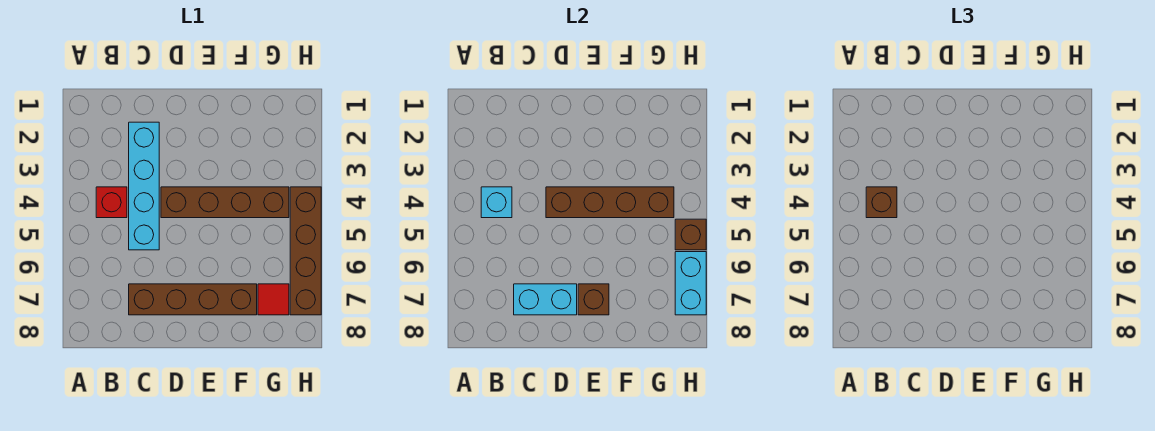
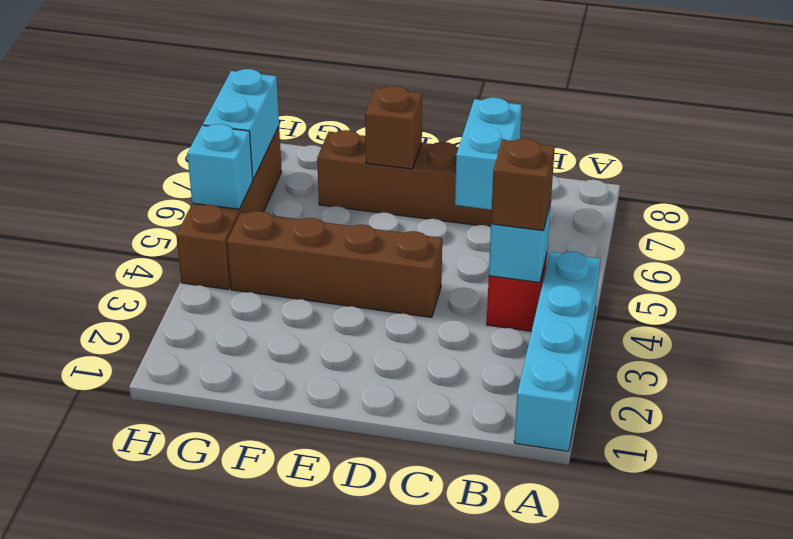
cyan 1x4 brick [129,122,159,250] -> cyan 1x4 brick moved to [514,252,600,451]
cyan 1x2 brick [514,284,577,315] -> cyan 1x2 brick turned to [455,98,522,210]
brown 1x4 brick [546,187,674,218] -> none
red 1x1 tile [258,284,289,315] -> none
brown 1x1 brick [675,219,706,250] -> cyan 1x1 brick [187,124,253,209]

